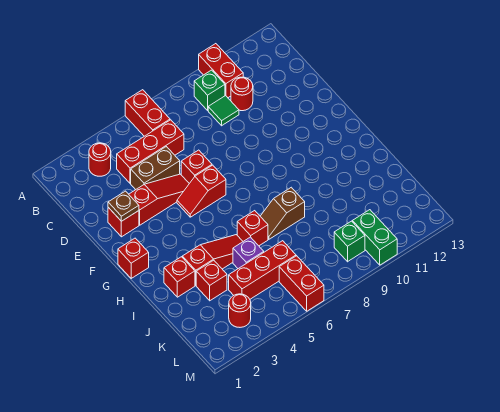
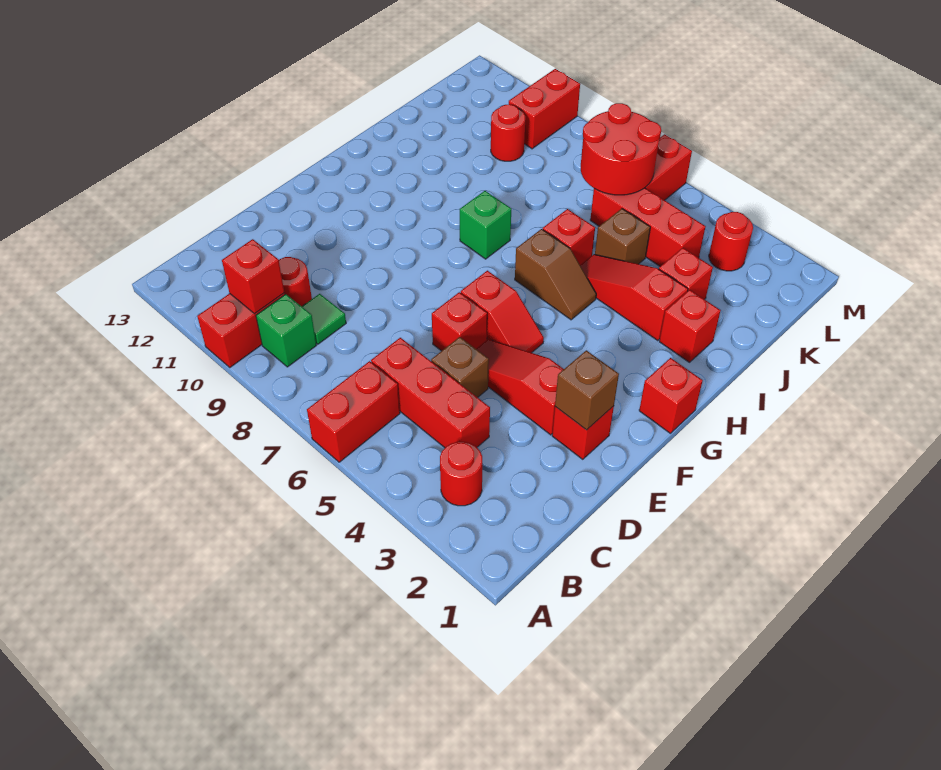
none -> red 1x1 brick [222,239,284,314]
brown 1x2 brick [131,147,180,190] -> brown 1x1 brick [431,337,489,397]
brown 1x1 plate [108,191,139,221] -> brown 1x1 brick [555,350,619,430]
brown 1x2 slope [260,187,305,239] -> brown 1x2 slope moved to [515,229,596,320]
purple 1x1 brick [233,237,264,269] -> brown 1x1 brick [595,209,650,264]
none -> red 2x2 round brick [581,103,661,195]
none -> red 1x1 round brick [491,105,525,161]
green 1x1 brick [334,221,365,262] -> green 1x1 brick moved to [460,191,511,259]
green 1x2 brick [352,210,397,265] -> red 1x2 brick [509,69,580,149]

